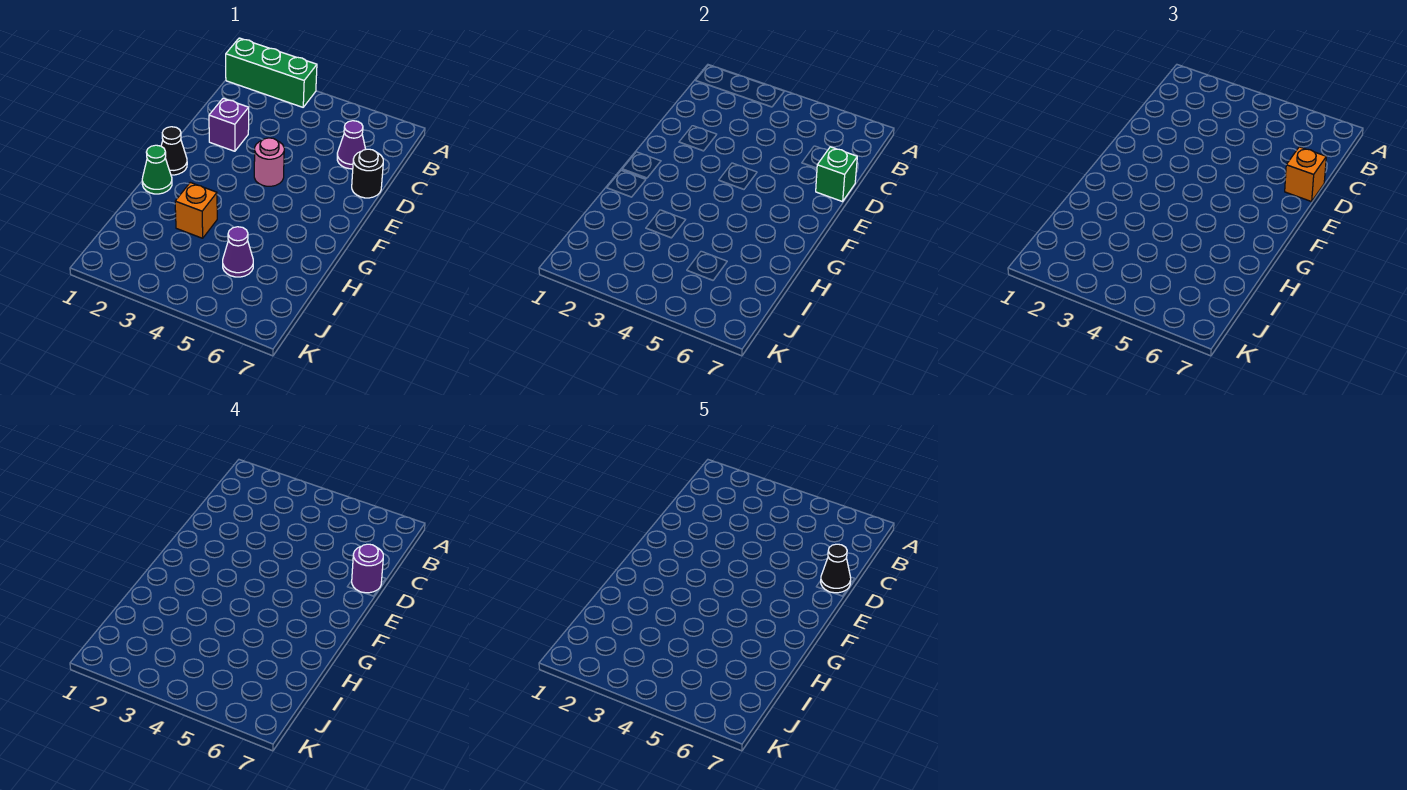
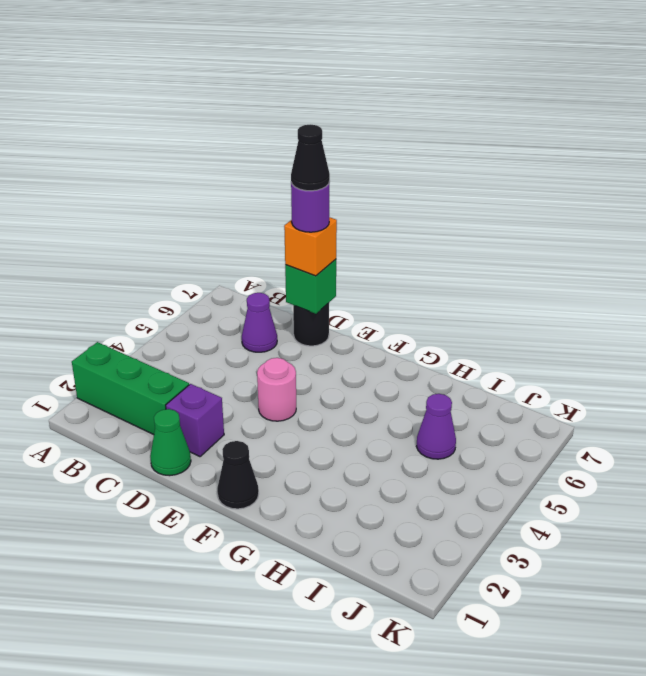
green 1x3 brick [226,38,317,107] -> green 1x3 brick turned to [72,342,189,435]
green 1x1 cone [142,145,172,194] -> green 1x1 cone moved to [150,409,191,476]
orange 1x1 brick [175,182,217,238] -> none

